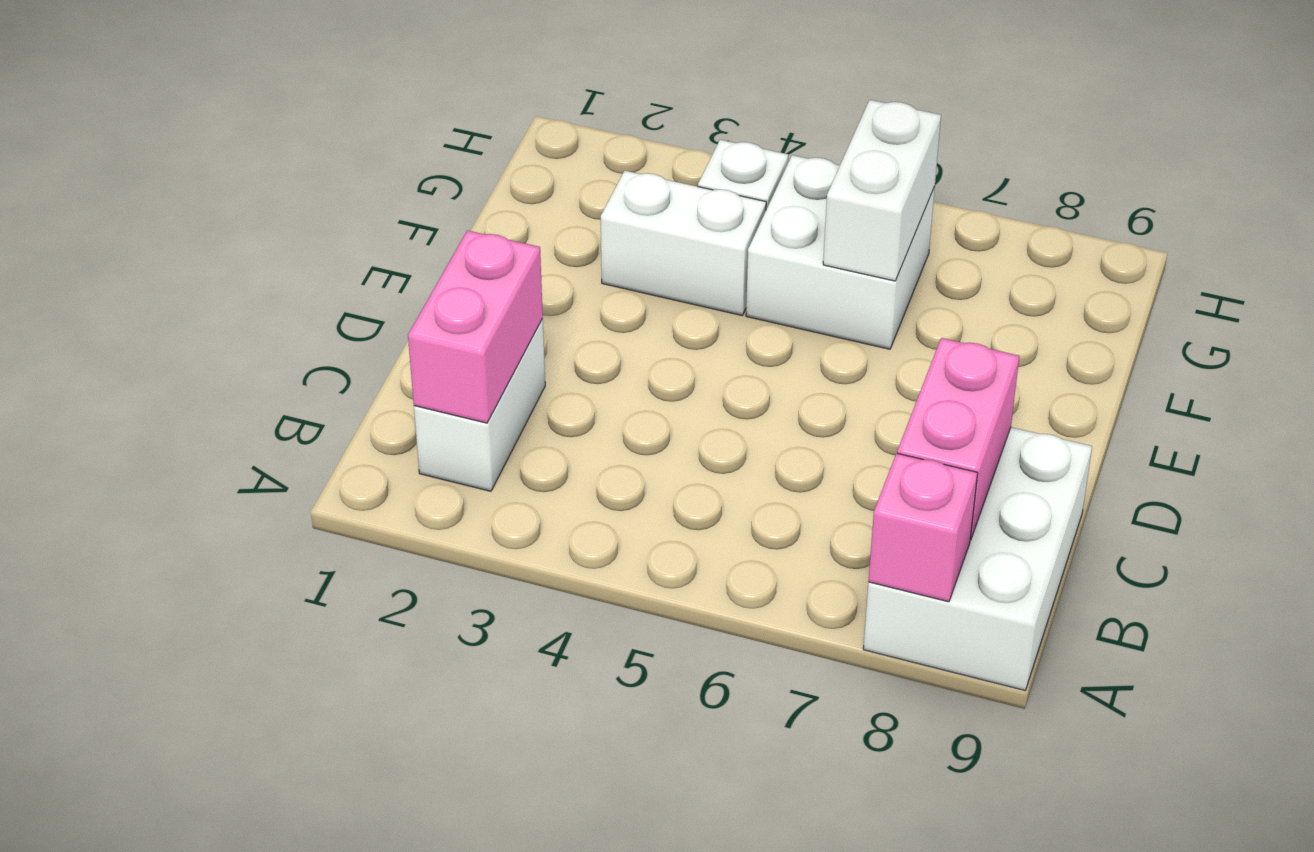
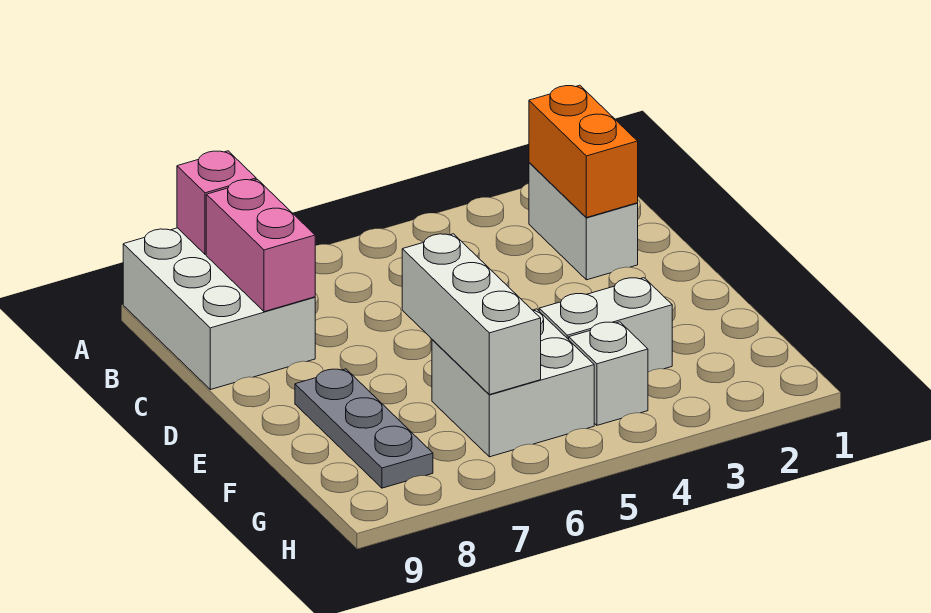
pink 1x2 brick [408,231,543,423] -> orange 1x2 brick [529,85,638,218]
none -> grey 1x3 plate [295,369,433,488]
white 1x2 brick [823,100,941,281] -> white 1x3 brick [402,234,541,395]

